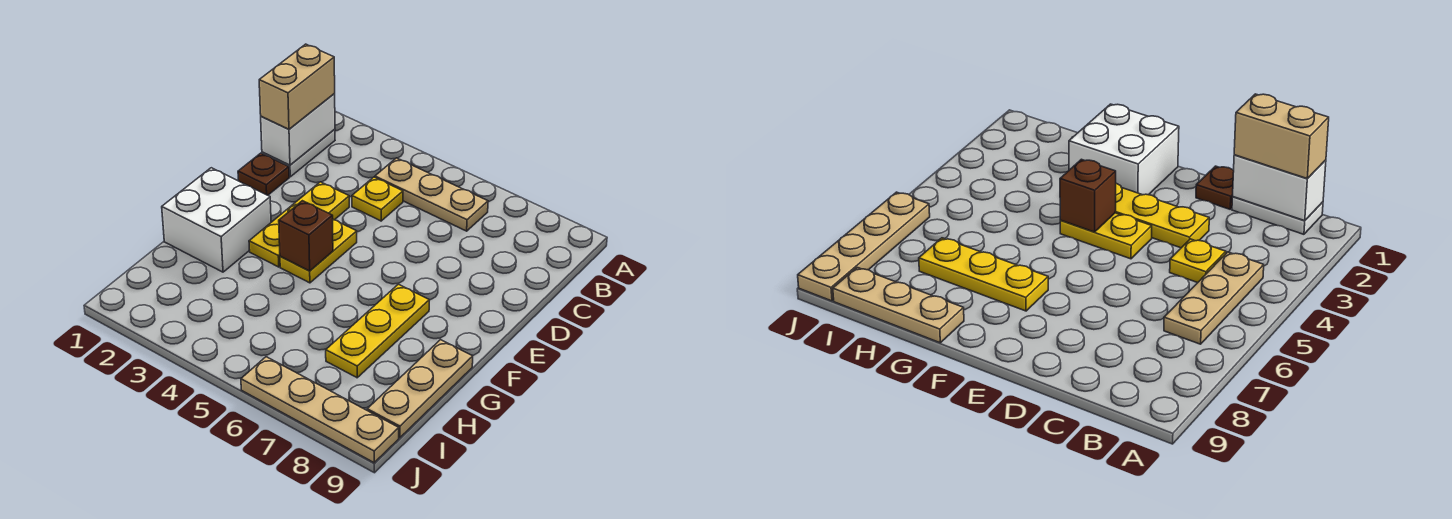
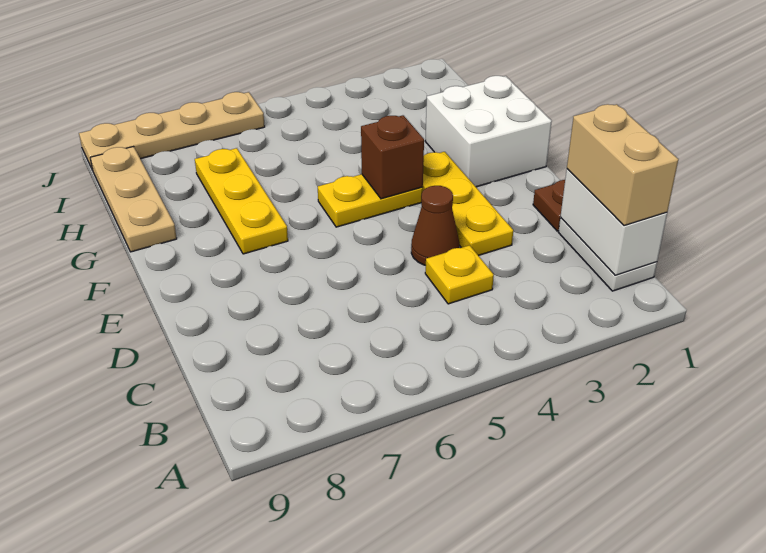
tan 1x3 plate [375,158,488,231] -> none
none -> brown 1x1 cone [411,186,459,265]
yellow 1x2 plate [280,220,357,283] -> yellow 1x2 plate turned to [318,174,423,227]

